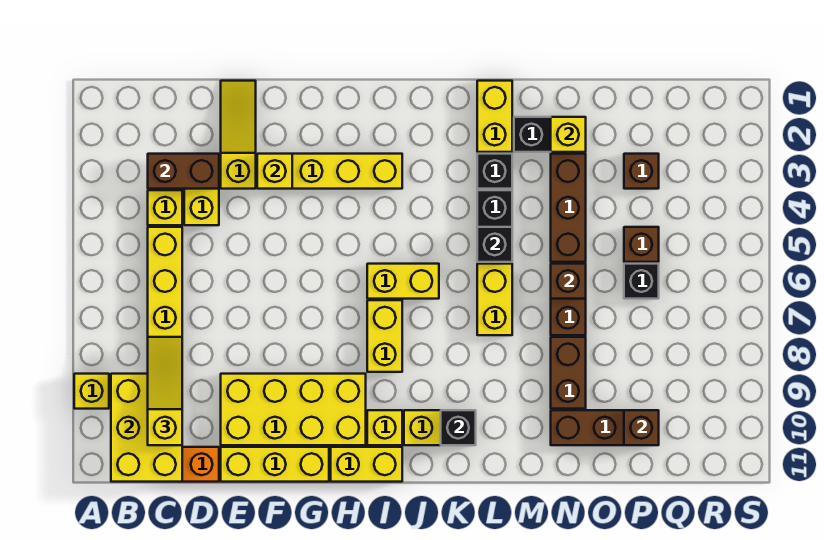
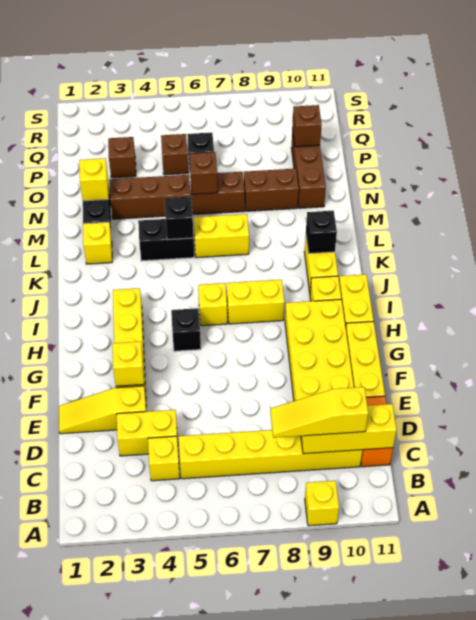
yellow 2x3 brick [111,374,182,482] -> yellow 1x3 brick [301,404,396,454]
brown 1x2 brick [148,154,219,189] -> none
yellow 1x2 brick [367,264,439,299] -> yellow 1x1 brick [198,283,227,326]
yellow 1x2 brick [477,81,512,152] -> yellow 1x1 brick [83,222,112,264]
black 1x1 brick [477,154,512,189] -> black 1x1 brick moved to [171,308,201,351]

